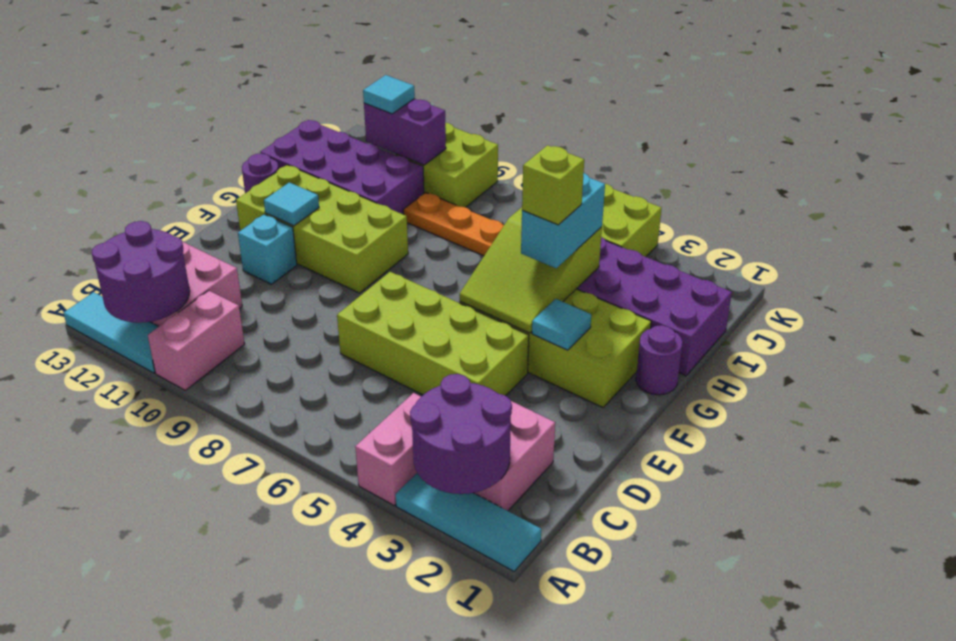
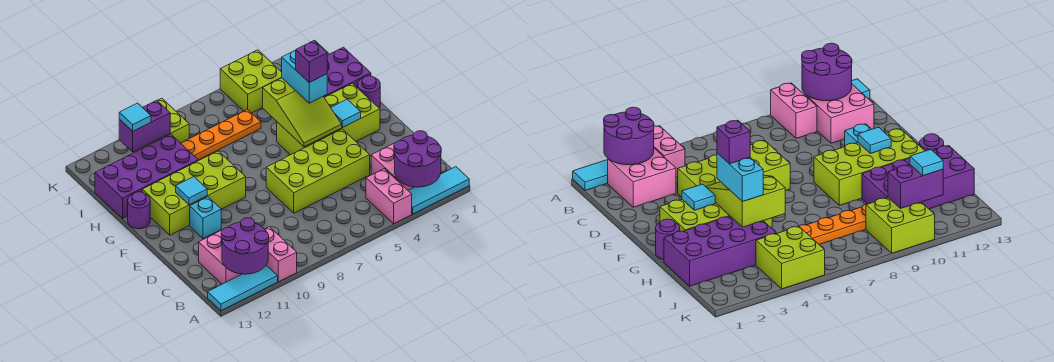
lime 1x1 brick [522,145,584,225] -> purple 1x1 brick [295,41,327,82]

